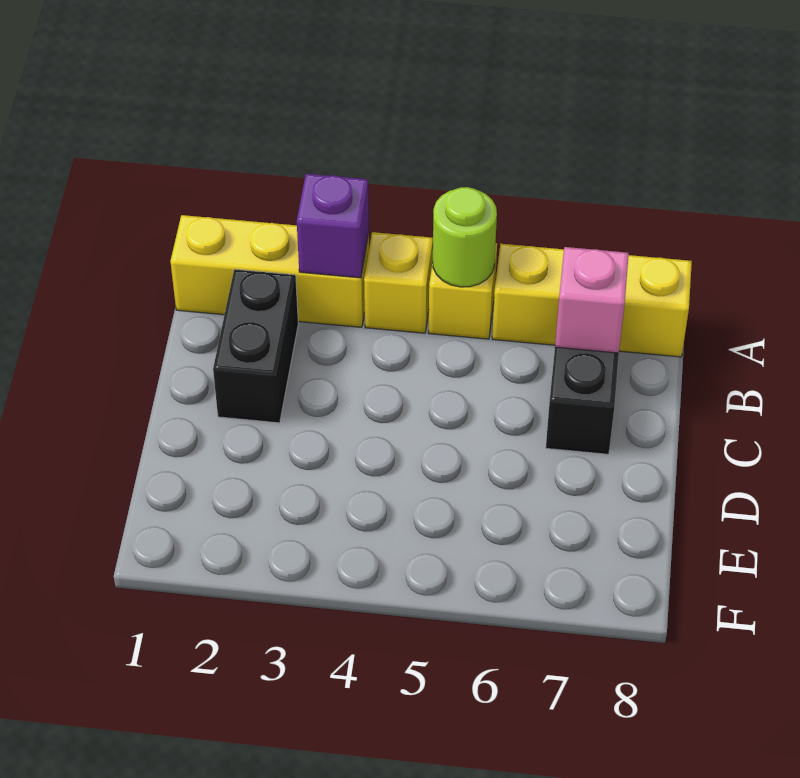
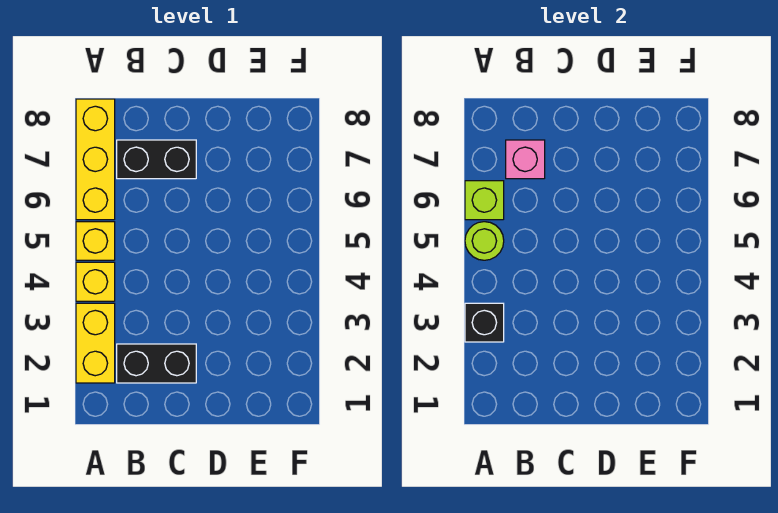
yellow 1x3 brick [170,215,369,327] -> yellow 1x2 brick [76,303,115,383]
purple 1x1 brick [297,174,369,278] -> black 1x1 brick [465,303,504,342]
none -> lime 1x1 brick [465,181,504,220]

